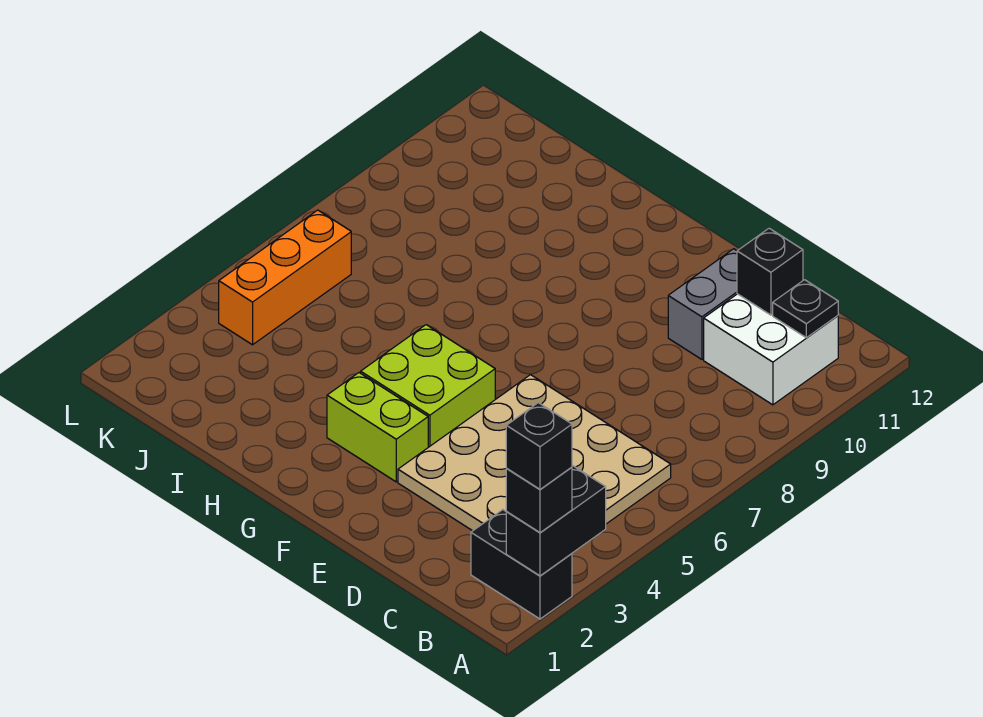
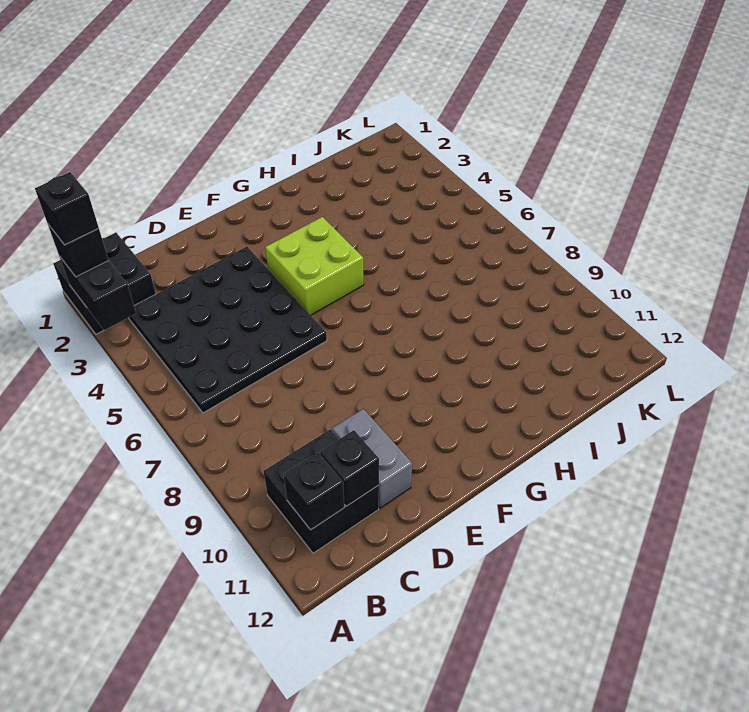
black 1x2 brick [471,510,572,619] -> black 2x2 brick [53,233,156,334]
tan 4x4 plate [398,375,671,531] -> black 4x4 plate [129,247,327,413]
white 2x2 brick [704,294,838,405] -> black 2x2 brick [264,429,379,553]
black 1x1 plate [773,280,838,338] -> black 1x1 brick [284,453,344,530]
lime 1x2 brick [327,373,428,482] -> none
orange 1x3 brick [219,210,351,345] -> none

